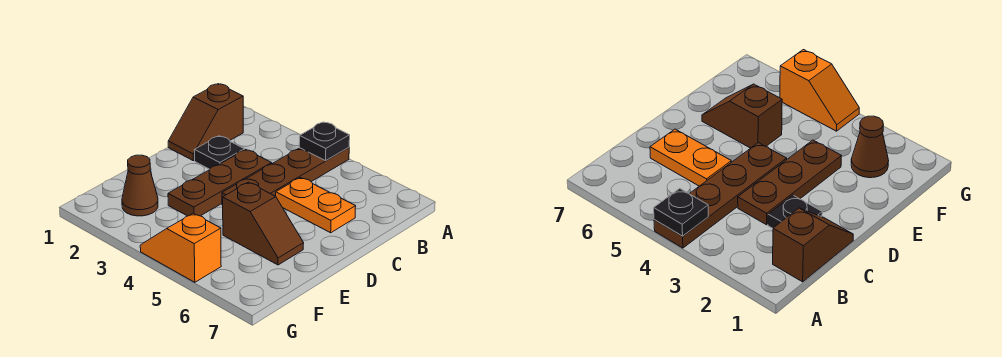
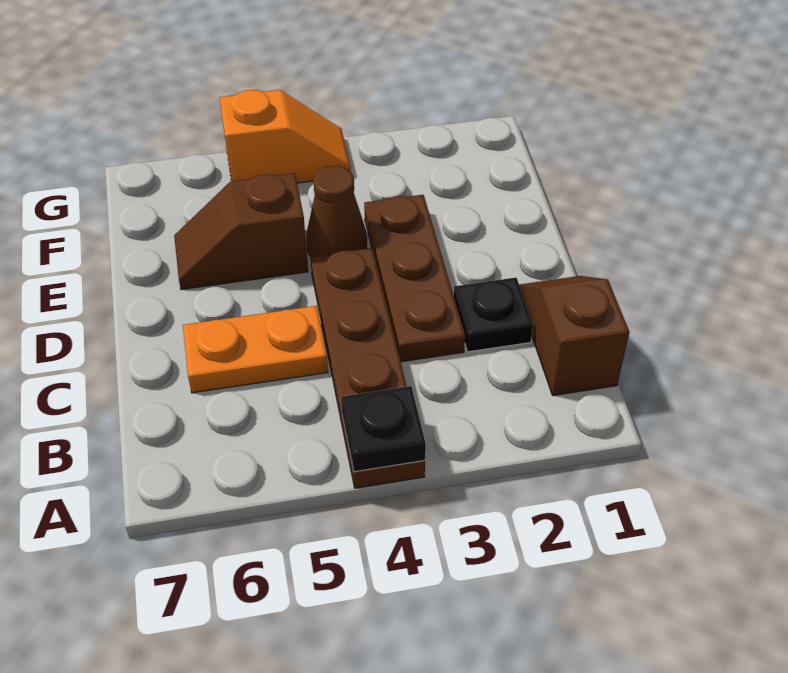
brown 1x1 cone [122,155,158,216] -> brown 1x1 cone moved to [306,166,367,256]

